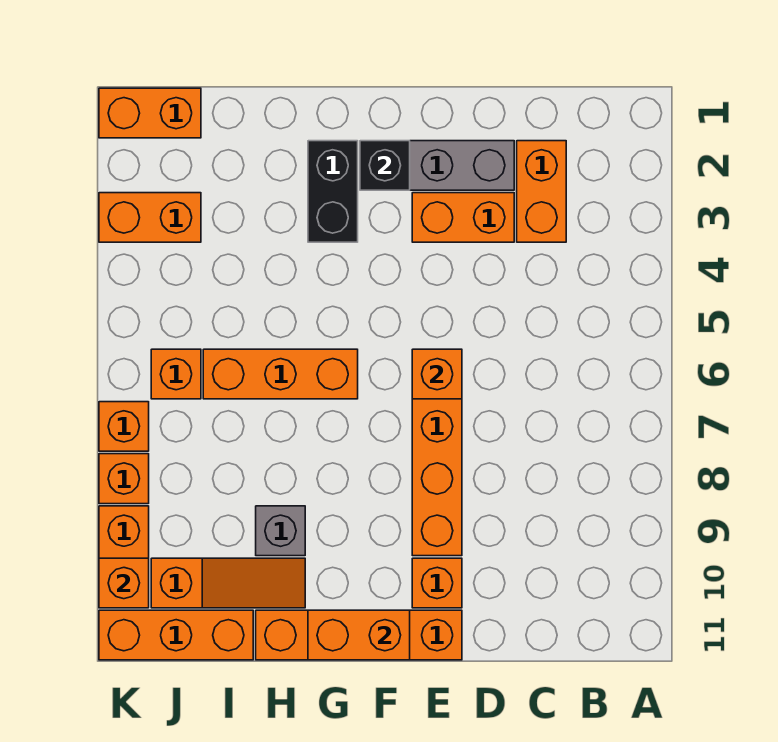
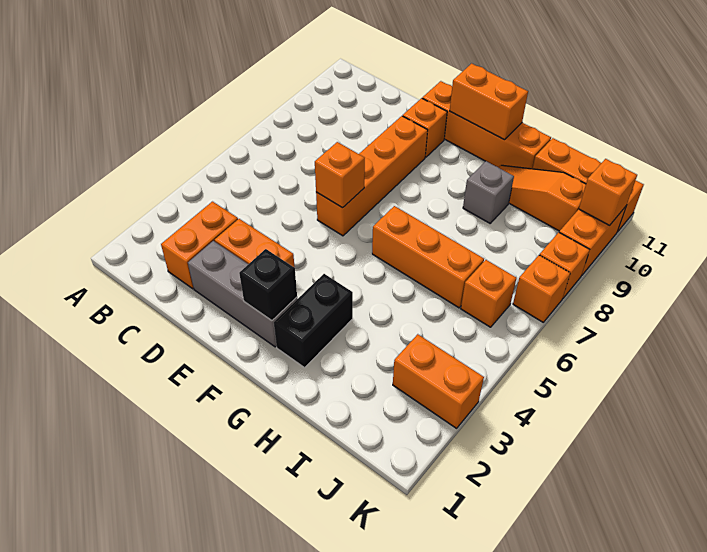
orange 1x2 brick [99,88,201,138] -> none

